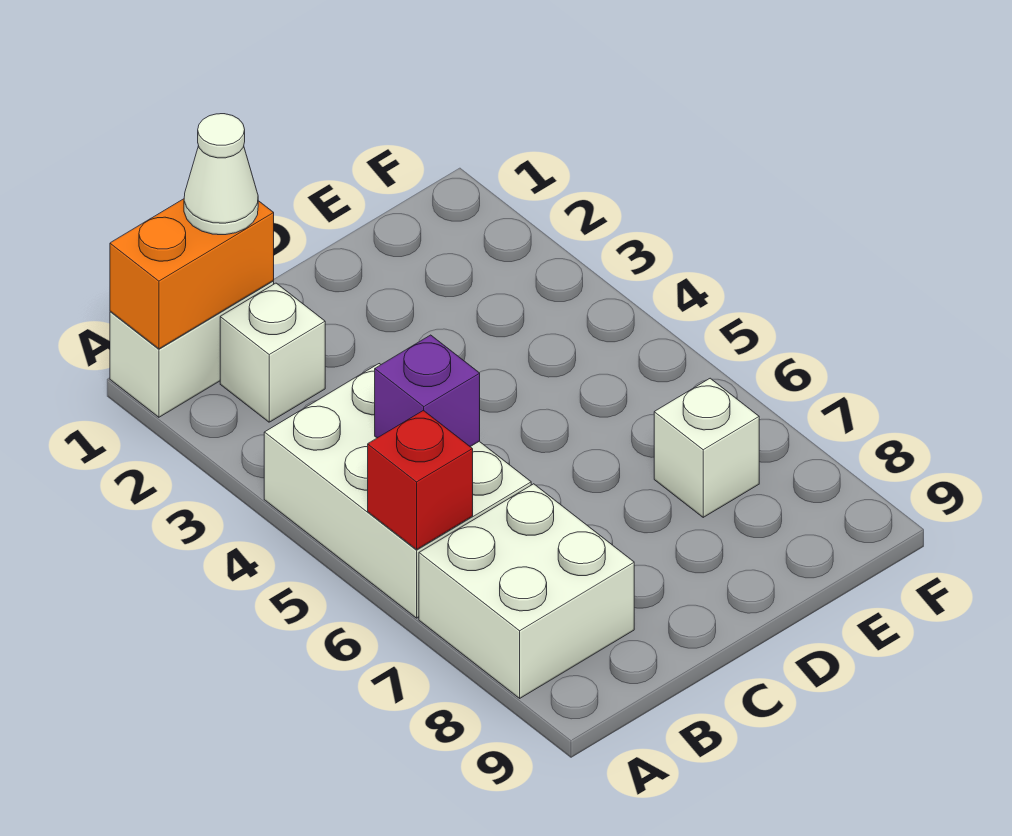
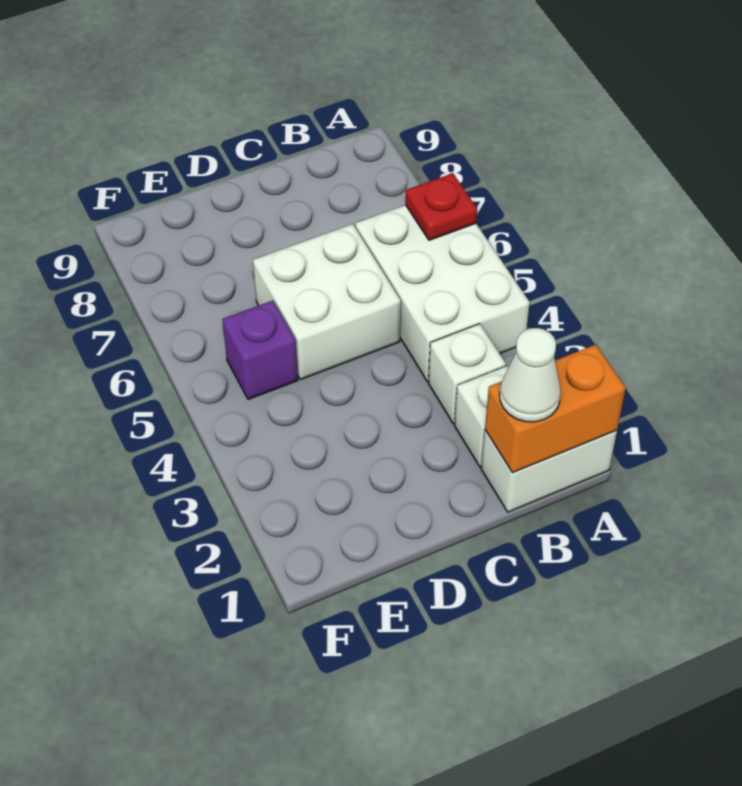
red 1x1 brick [368,410,473,550] -> red 1x1 plate [405,173,477,240]
white 2x2 brick [419,484,634,698] -> white 2x2 brick moved to [253,224,401,380]
purple 1x1 brick [375,335,480,447] -> purple 1x1 brick moved to [222,300,298,399]
white 1x1 brick [654,378,759,517] -> white 1x1 brick moved to [428,324,506,424]

